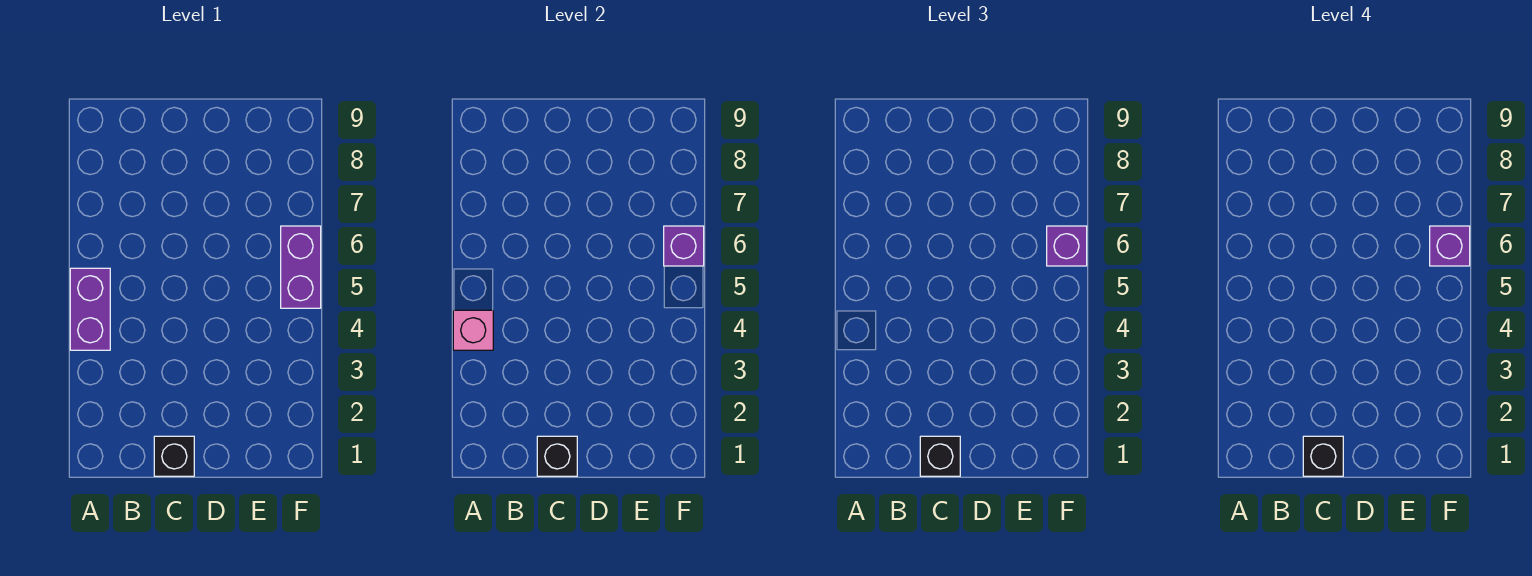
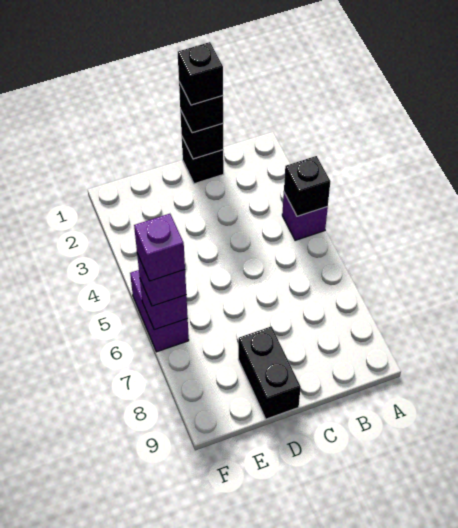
purple 1x2 brick [70,268,110,350] -> purple 1x1 brick [282,193,328,240]
pink 1x1 brick [453,310,493,350] -> black 1x1 brick [284,156,331,216]
none -> black 1x2 brick [238,326,301,419]

